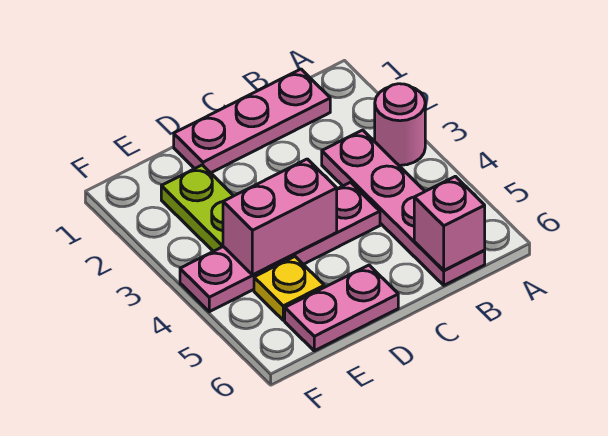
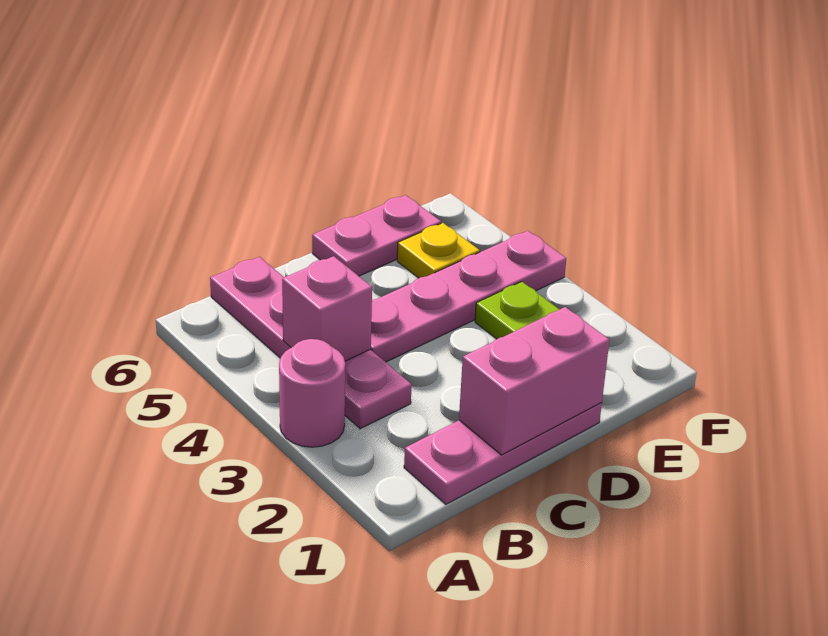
pink 1x1 brick [414,176,485,270] -> pink 1x1 brick moved to [282,256,372,361]
pink 1x2 brick [223,159,337,275] -> pink 1x2 brick moved to [459,307,609,455]

